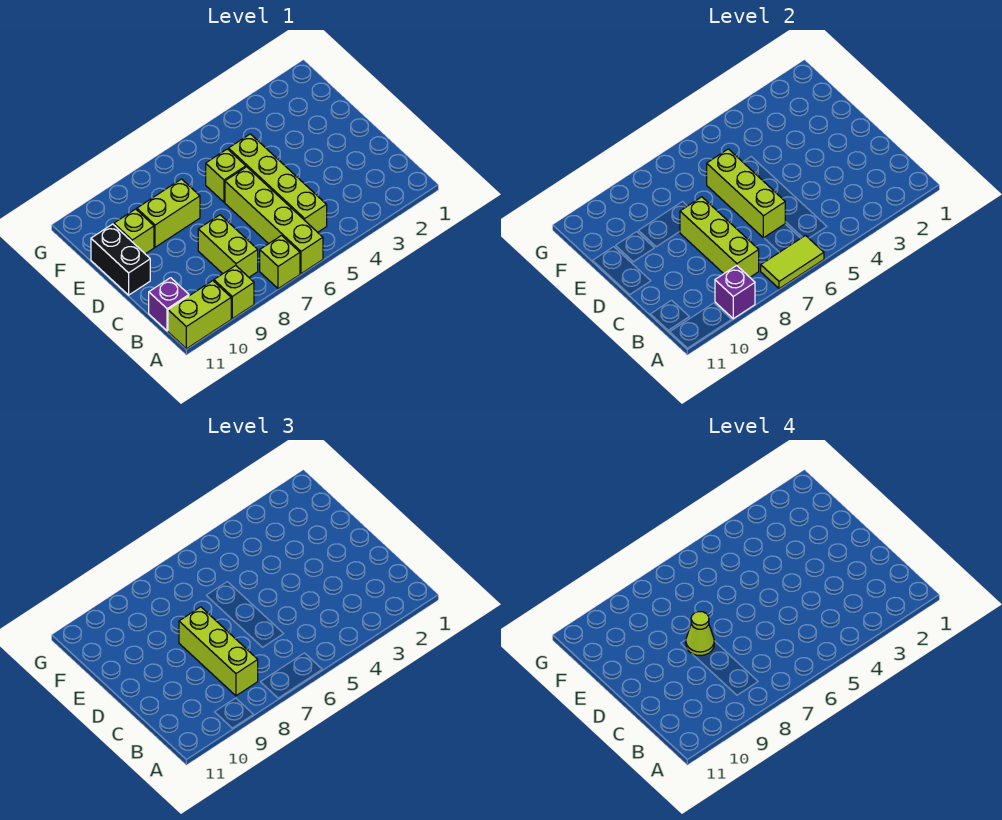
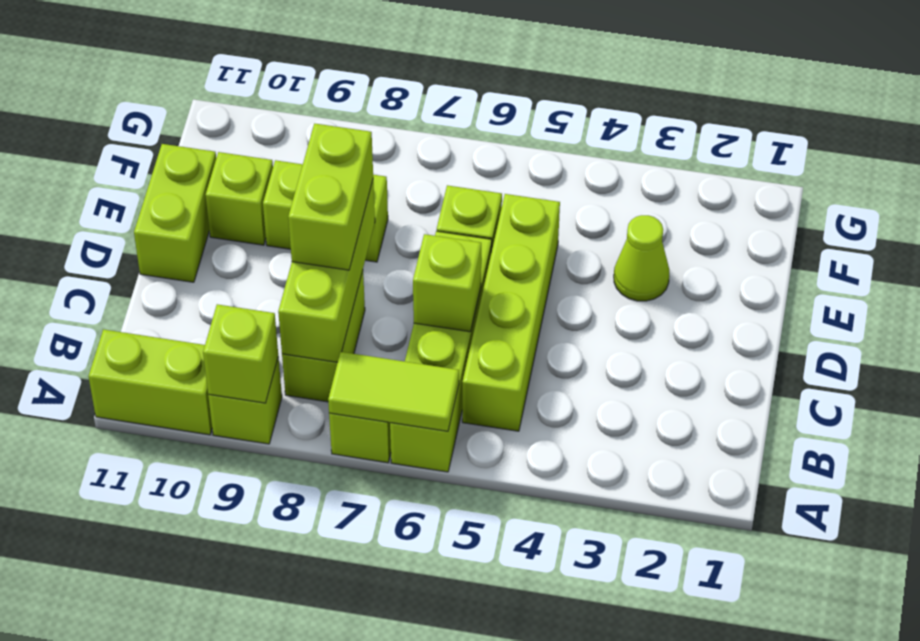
purple 1x1 brick [715,265,755,319] -> lime 1x1 brick [203,304,278,403]
lime 1x3 brick [179,607,258,696] -> lime 1x2 brick [288,123,373,270]
purple 1x1 brick [149,278,189,331] -> none
lime 1x3 brick [707,149,785,238] -> lime 1x1 brick [413,234,481,332]
lime 1x1 cone [686,612,714,656] -> lime 1x1 cone moved to [614,215,669,301]
black 1x2 brick [91,224,150,295] -> lime 1x2 brick [134,144,216,282]

